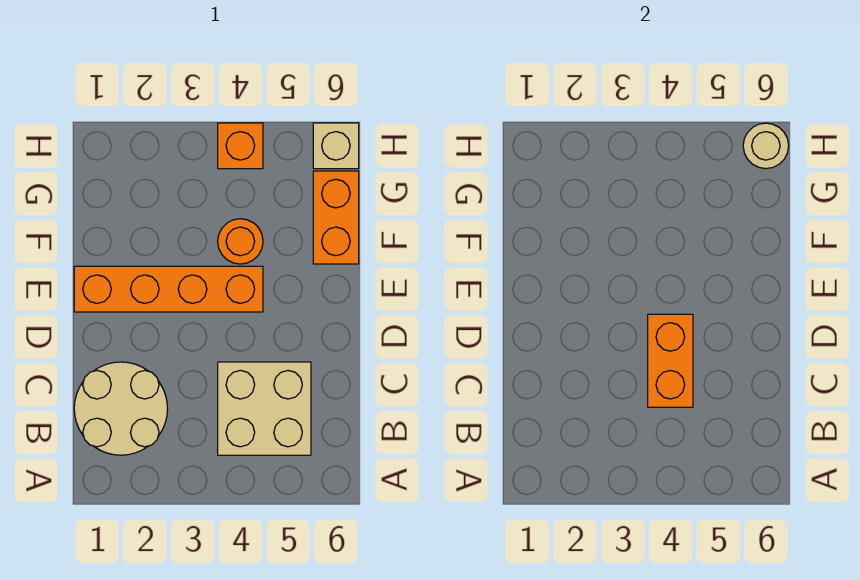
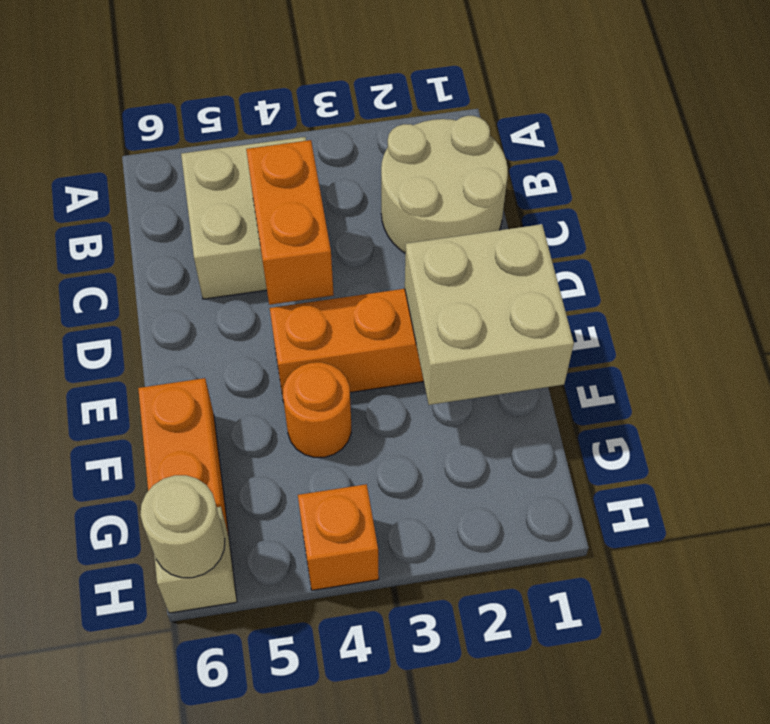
none -> tan 2x2 brick [405,224,574,405]

